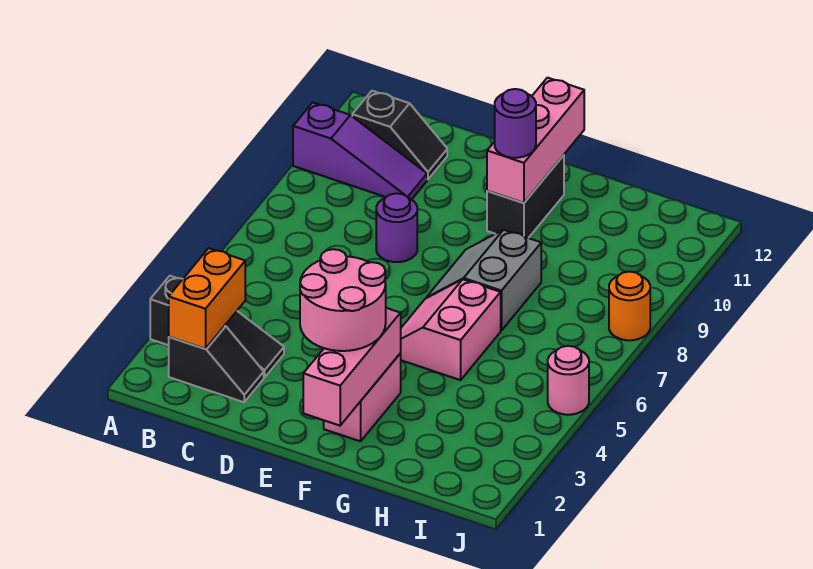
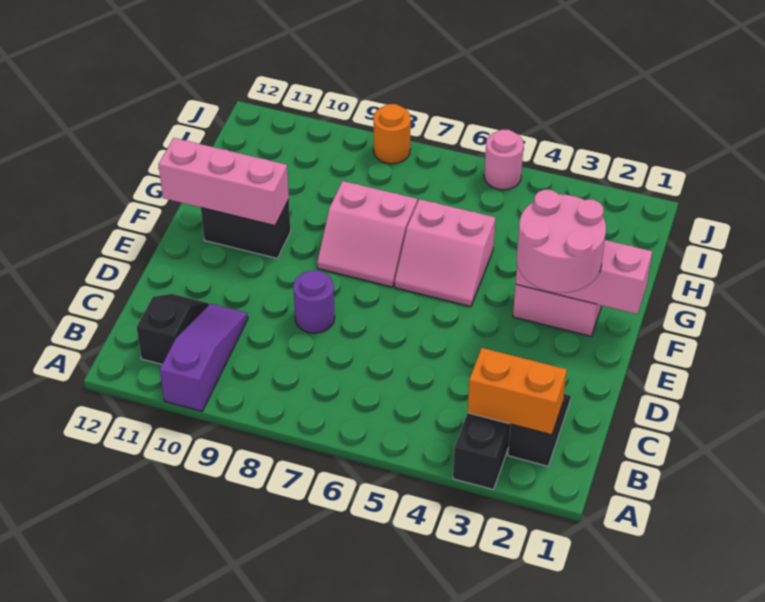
grey 2x2 slope [426,230,541,331] -> pink 2x2 slope [317,181,417,287]
purple 1x1 round brick [495,89,536,158] -> none

